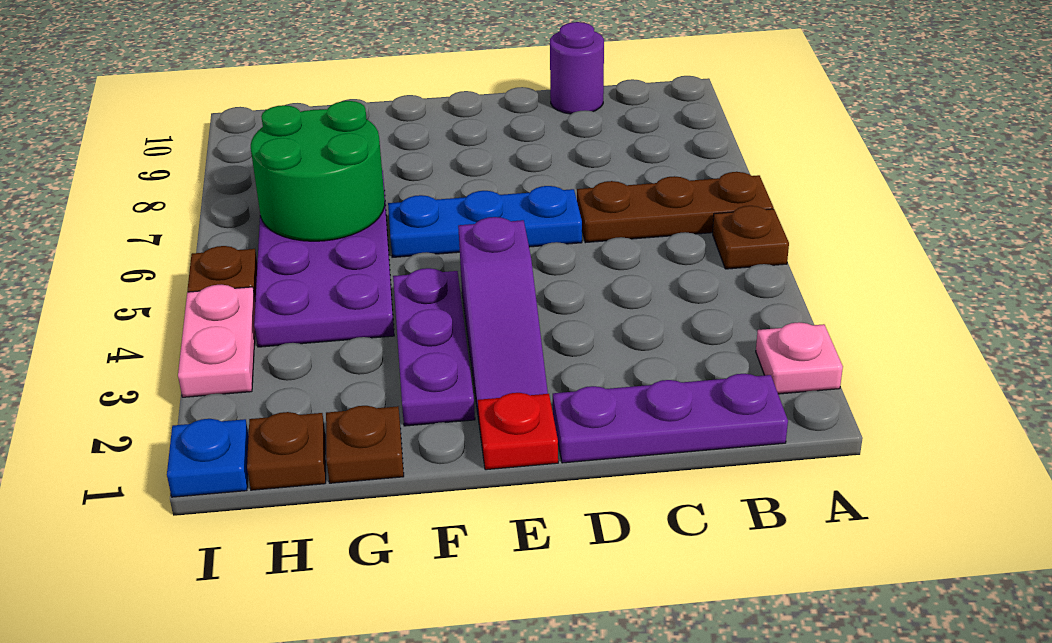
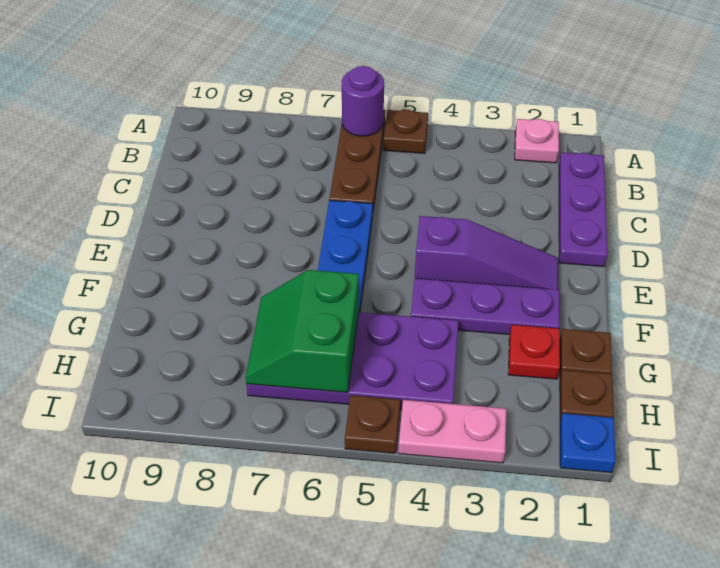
purple 1x1 round brick [550,22,604,114] -> purple 1x1 round brick moved to [342,66,384,136]
red 1x1 plate [478,393,558,470] -> red 1x1 plate moved to [508,325,560,379]
green 2x2 round brick [251,101,385,241] -> green 2x2 slope [245,270,359,392]

